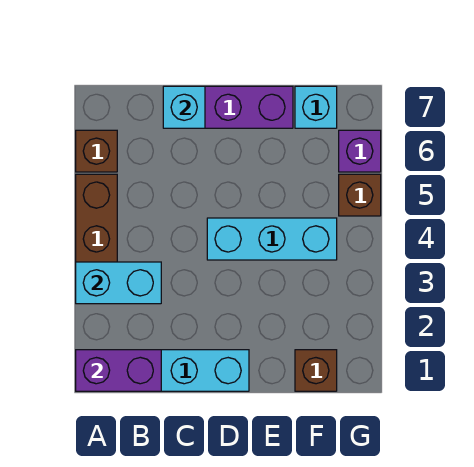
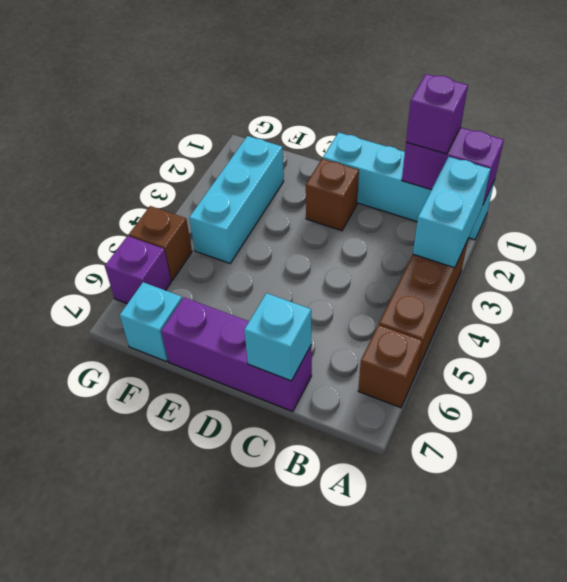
cyan 1x2 brick [76,262,161,304] -> cyan 1x2 brick turned to [413,157,491,268]
none -> purple 1x1 brick [406,74,468,154]
cyan 1x3 brick [207,218,337,260] -> cyan 1x3 brick turned to [189,136,284,263]
brown 1x1 brick [295,350,337,391] -> brown 1x1 brick moved to [306,159,359,231]

